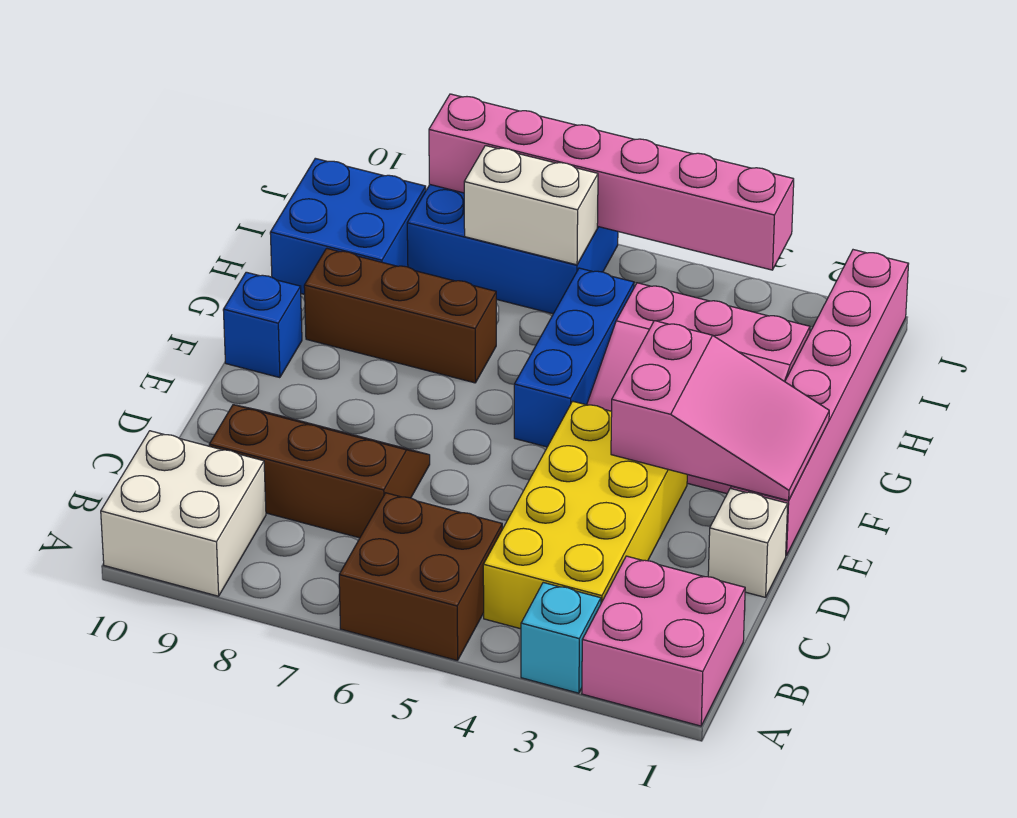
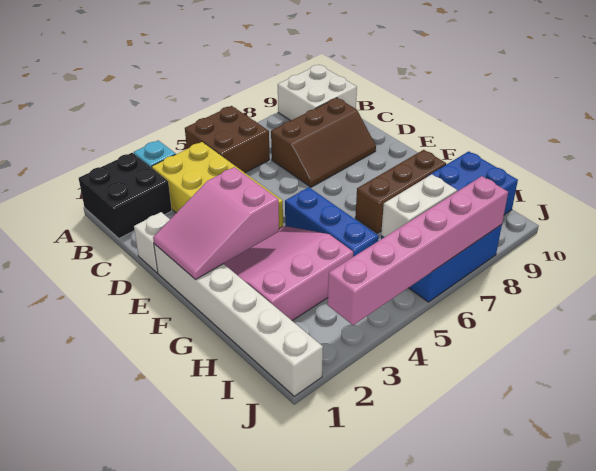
pink 2x2 brick [582,556,745,726] -> black 2x2 brick [79,153,172,238]
pink 1x6 brick [731,250,908,556] -> white 1x6 brick [154,244,323,396]
blue 1x1 brick [223,272,302,378] -> none

